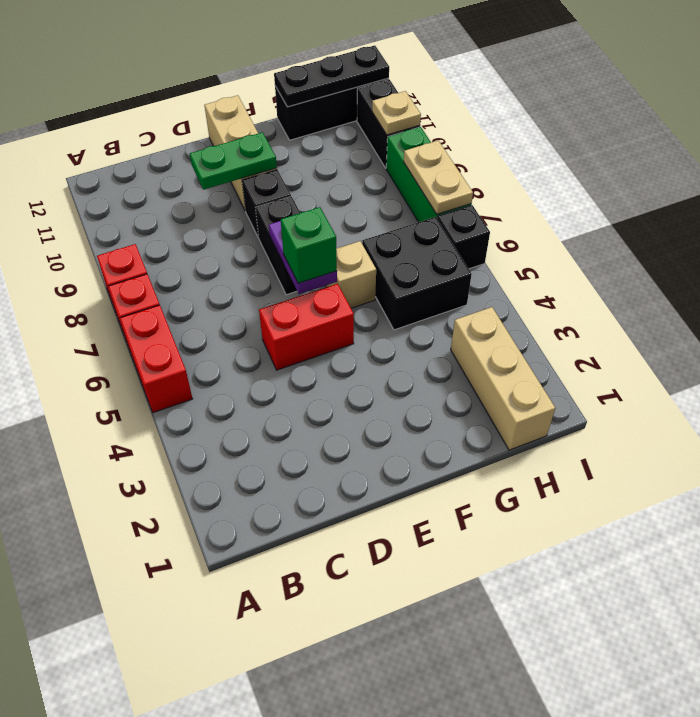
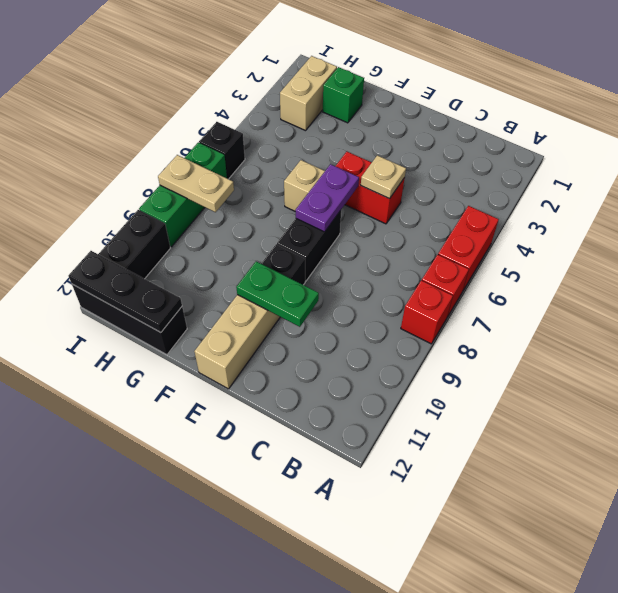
green 1x1 brick [281,207,337,283] -> green 1x1 brick moved to [323,67,364,123]
black 2x2 brick [362,217,472,330] -> none
tan 1x3 brick [451,307,555,450] -> tan 1x2 brick [280,56,337,131]
tan 1x2 plate [404,140,473,214] -> tan 1x2 plate turned to [158,155,234,212]
tan 1x1 plate [372,91,421,135] -> tan 1x1 plate moved to [361,155,406,199]

